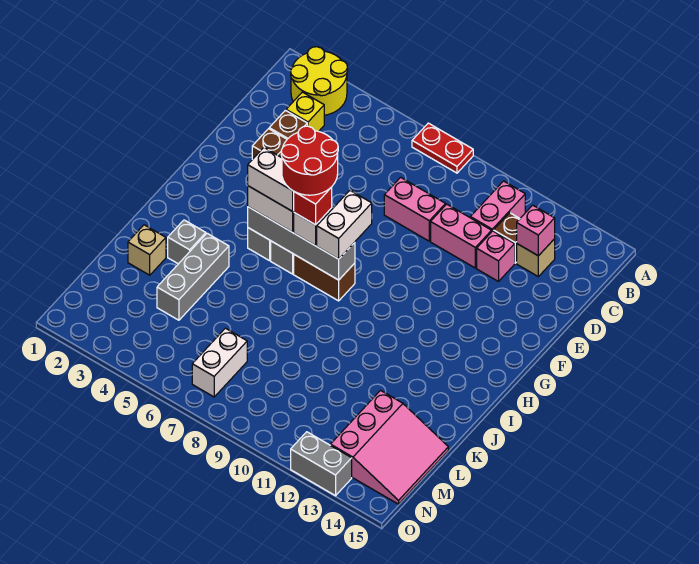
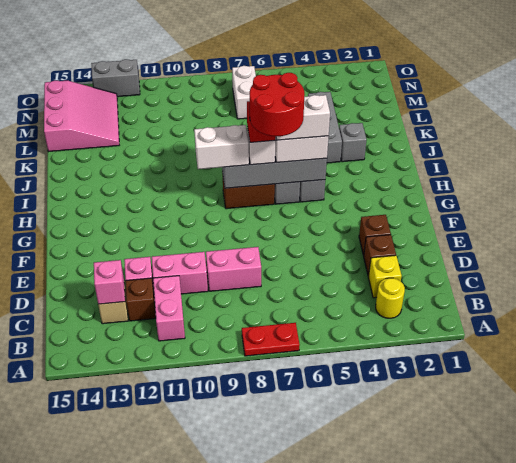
yellow 2x2 round brick [291,47,348,115] -> yellow 1x1 round brick [376,278,405,318]
white 1x2 brick [317,191,372,259] -> white 1x2 brick turned to [194,125,249,169]
tan 1x1 brick [128,225,166,275] -> none
pink 3x3 slope [331,391,448,504] -> pink 3x3 slope turned to [44,81,119,152]

